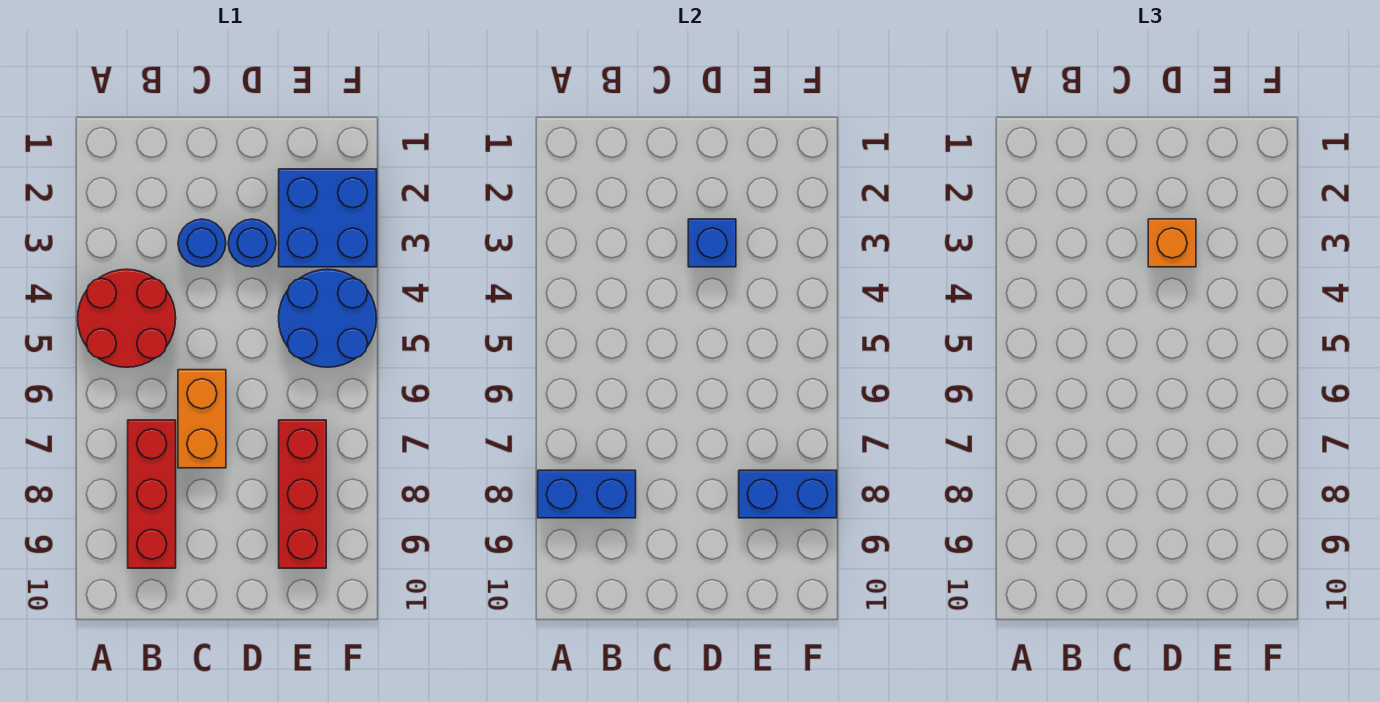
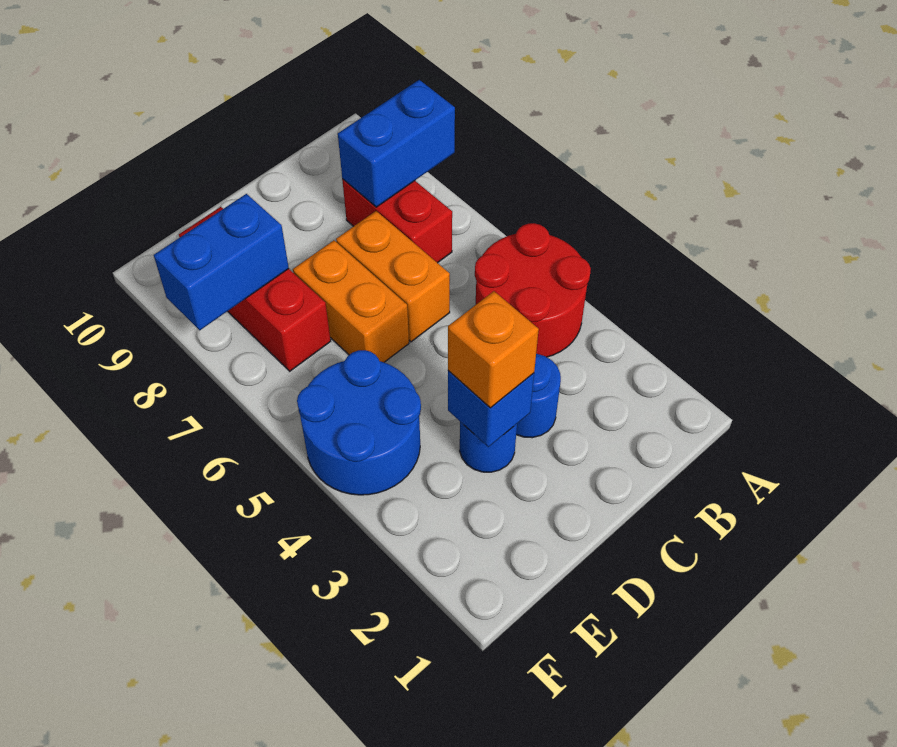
red 1x3 brick [128,420,176,568] -> red 1x2 brick [342,179,452,263]
none -> orange 1x2 brick [293,240,409,362]
blue 2x2 brick [279,169,377,267] -> none

